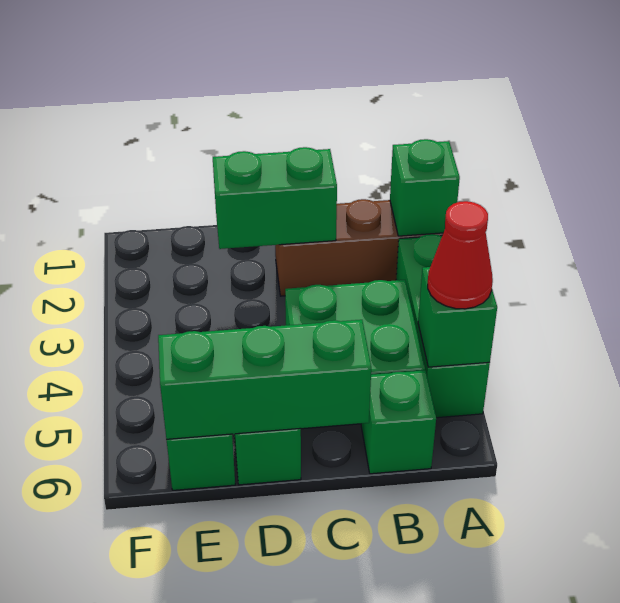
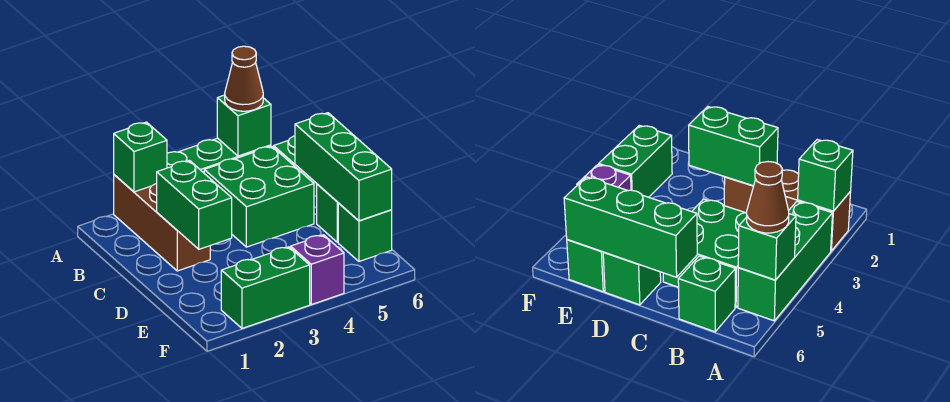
red 1x1 cone [428,201,493,309] -> brown 1x1 cone [225,46,263,111]
none -> green 1x2 brick [221,247,310,328]
none -> purple 1x1 brick [291,235,344,305]

